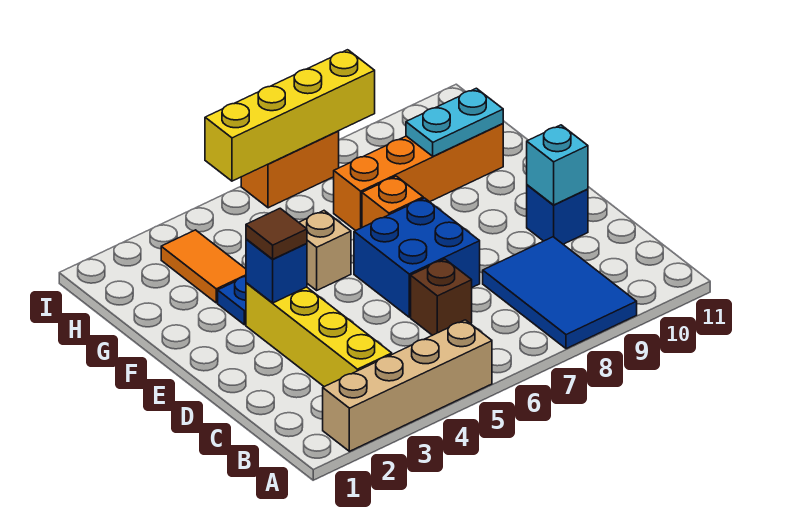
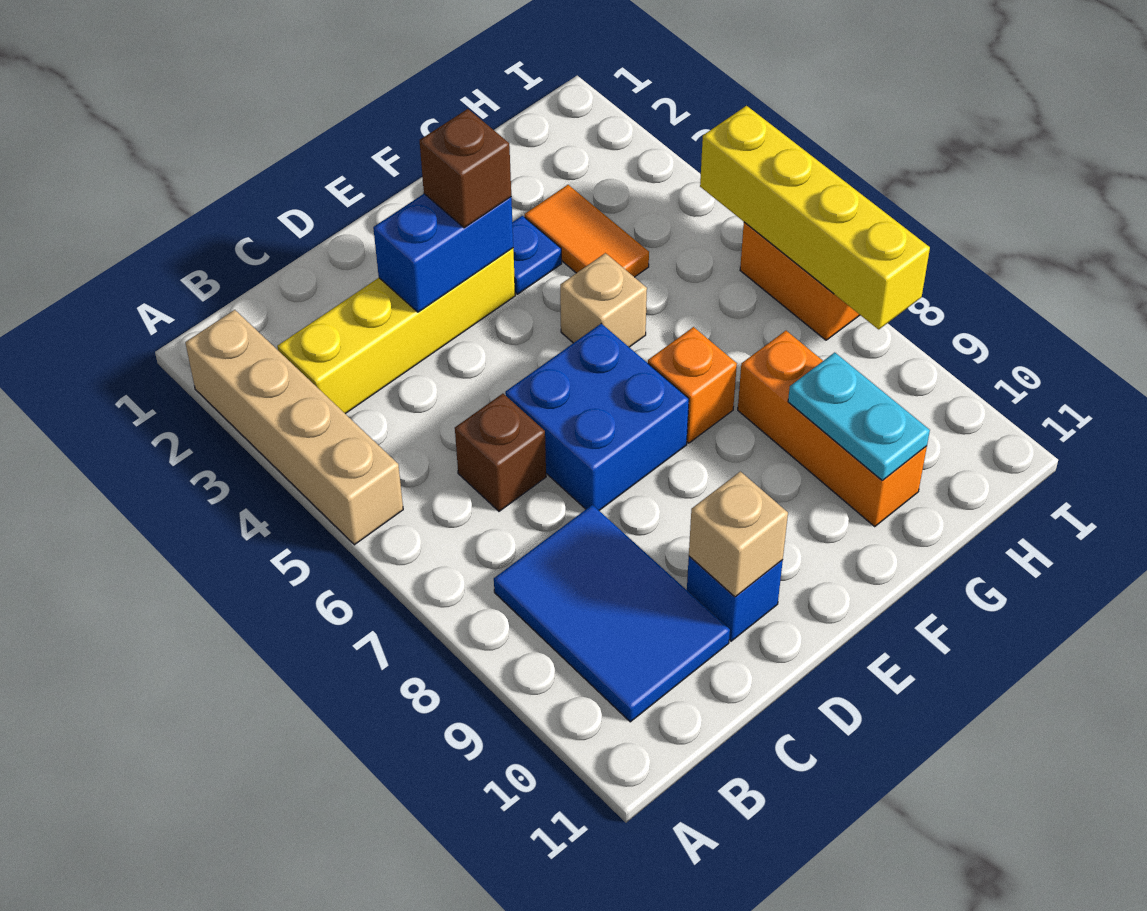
blue 2x3 tile [483,237,637,349] -> blue 2x3 tile turned to [494,505,730,722]
cyan 1x1 brick [527,125,588,205] -> tan 1x1 brick [689,471,788,597]
blue 1x1 brick [246,239,307,303] -> blue 1x2 brick [373,194,513,312]
brown 1x1 tile [246,208,307,259] -> brown 1x1 brick [420,109,511,228]
orange 1x2 tile [161,230,246,303] -> orange 1x2 tile turned to [525,185,649,277]
orange 1x4 brick [334,124,503,231] -> orange 1x3 brick [738,331,927,526]

